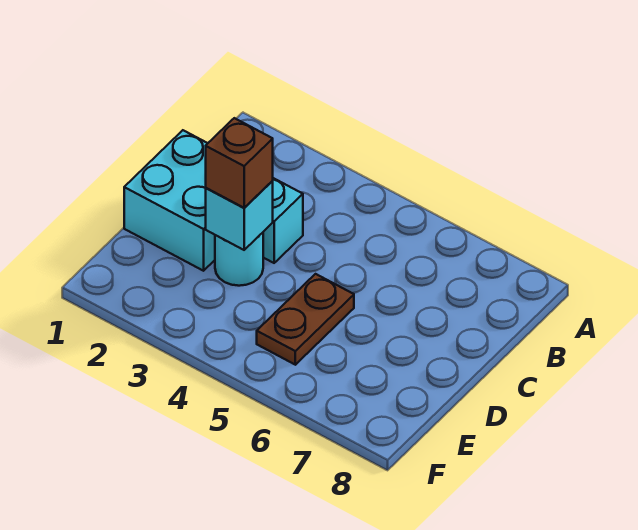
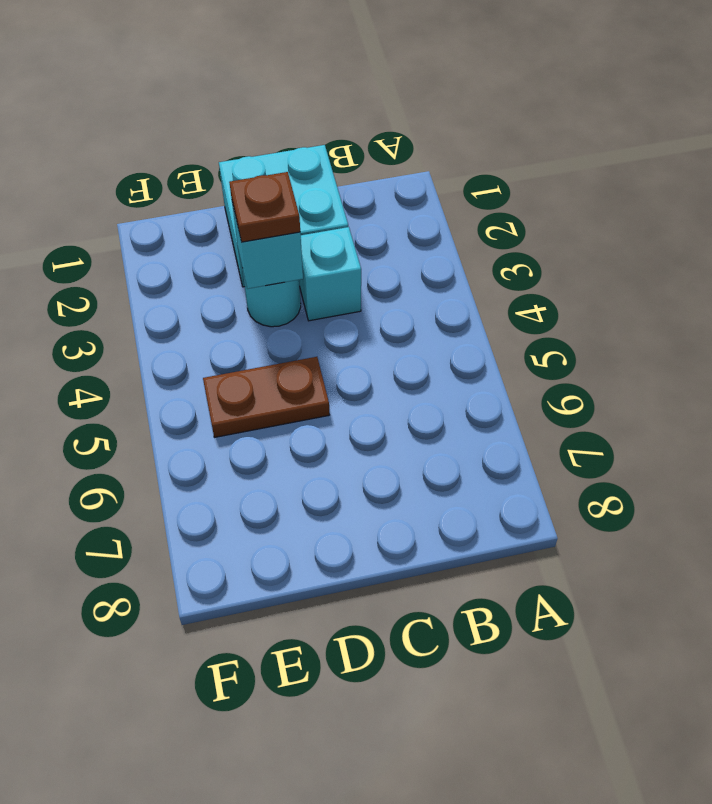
brown 1x1 brick [206,118,273,208] -> brown 1x1 plate [229,172,300,242]

